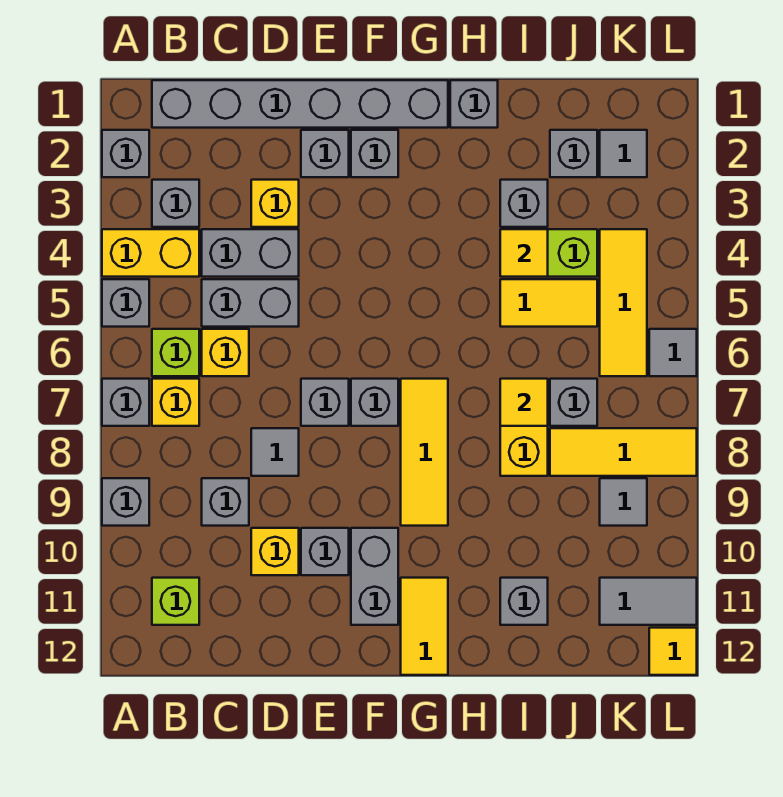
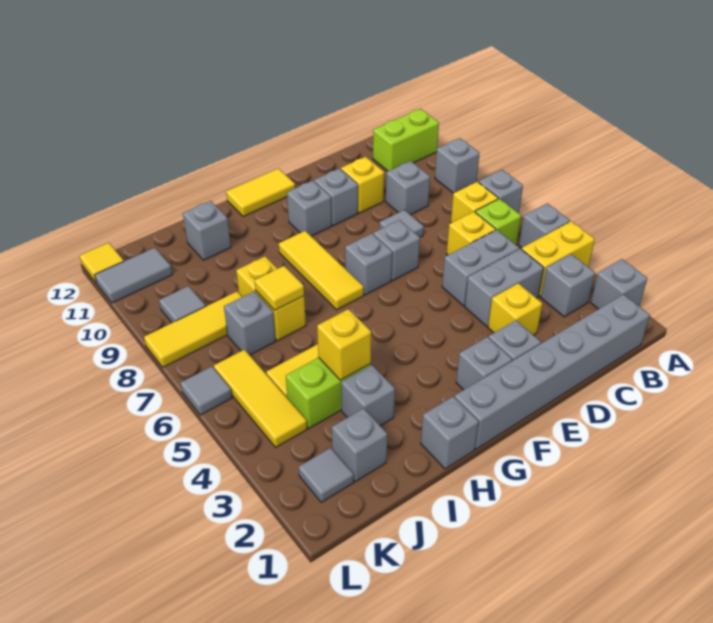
lime 1x1 brick [152,578,199,625] -> lime 1x2 brick [373,109,439,171]
grey 1x2 brick [351,528,398,625] -> grey 1x1 brick [287,181,332,236]
yellow 1x2 tile [401,578,448,675] -> yellow 1x2 tile turned to [226,168,295,217]
yellow 1x1 tile [500,229,548,277] -> yellow 1x1 brick [317,309,371,380]

